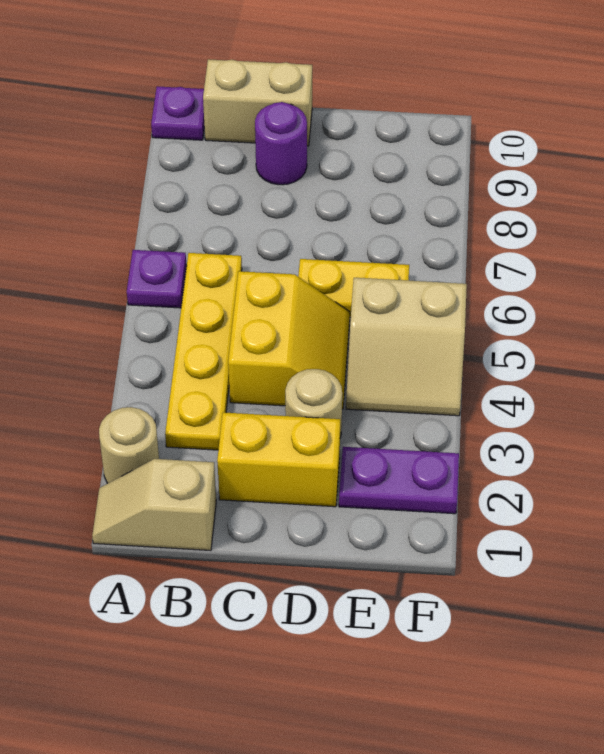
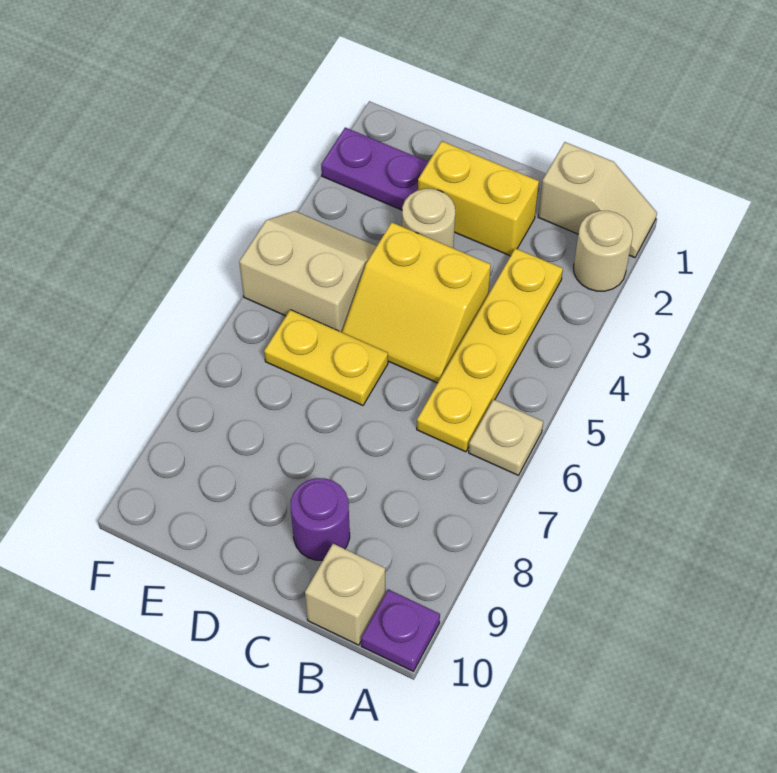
purple 1x1 plate [127,250,187,308] -> tan 1x1 plate [469,399,543,475]
tan 1x2 brick [203,59,312,146] -> tan 1x1 brick [305,544,385,645]
yellow 2x2 slope [228,271,350,409] -> yellow 2x2 slope turned to [342,222,491,383]

